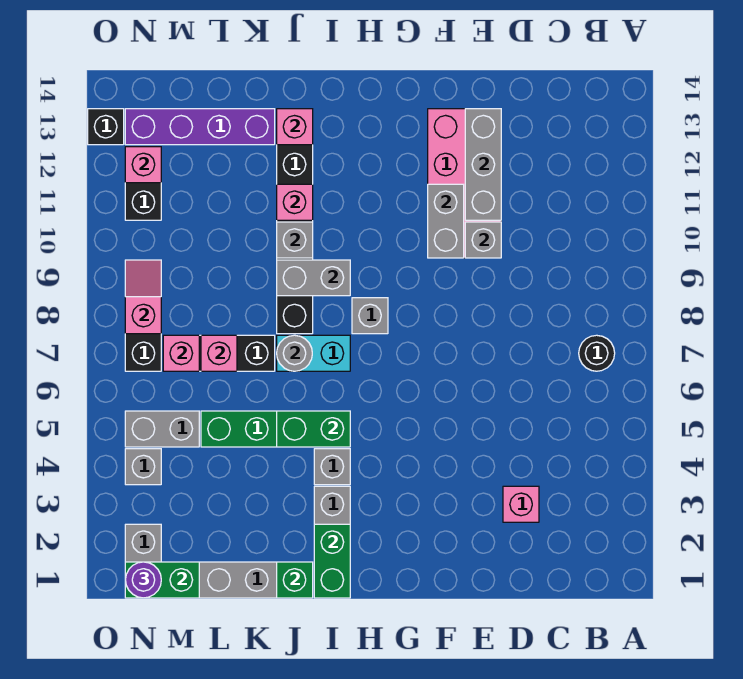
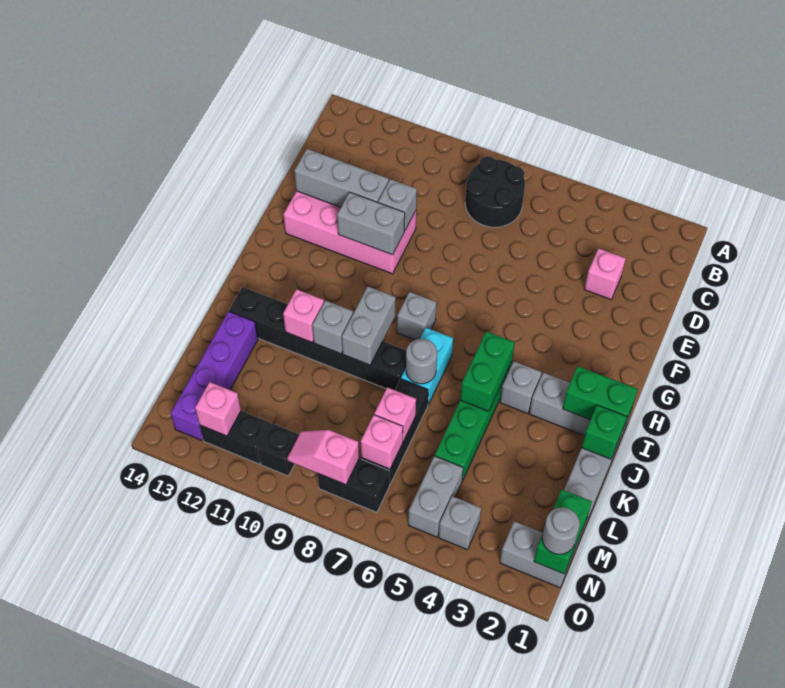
black 1x1 round brick [579,335,615,371] -> black 2x2 round brick [465,156,525,227]
pink 1x1 brick [277,109,313,145] -> none
purple 1x1 round brick [126,562,161,598] -> grey 1x1 round brick [542,508,580,554]
black 1x1 brick [88,109,124,145] -> black 1x1 brick moved to [258,423,299,476]

